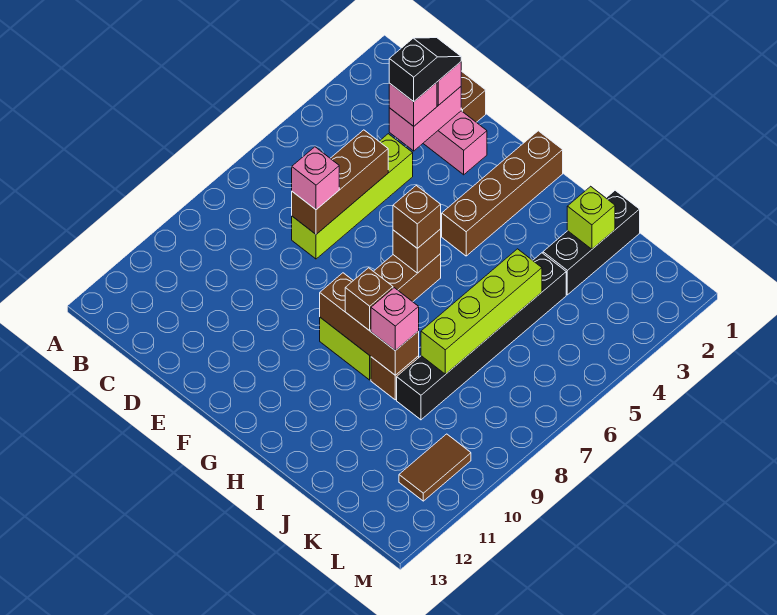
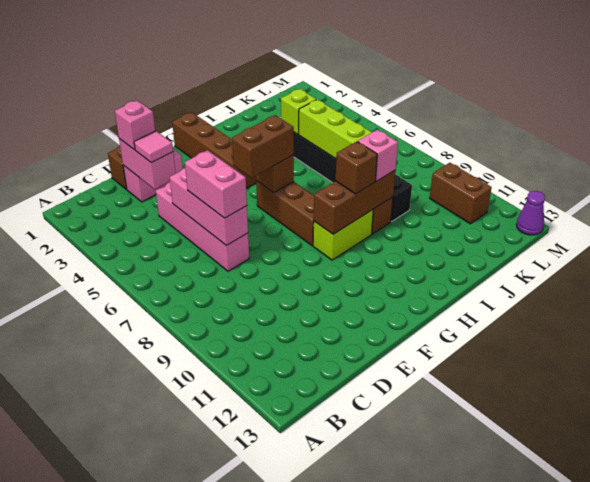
black 1x2 slope [389,38,461,102] -> none
pink 1x1 brick [389,82,437,126] -> pink 1x1 tile [134,131,173,163]
lime 1x4 brick [292,134,413,259] -> pink 1x4 brick [156,182,249,271]
brown 1x3 brick [292,130,388,234] -> pink 1x3 brick [170,168,248,246]
pink 1x1 brick [292,147,339,210] -> pink 1x2 brick [185,150,247,218]
brown 1x1 brick [393,186,441,248] -> brown 1x2 brick [232,115,294,178]
black 1x3 brick [543,190,640,295] -> none
lime 1x1 brick [567,186,615,249] -> lime 1x1 brick moved to [281,89,316,134]
brown 1x2 tile [399,434,471,501] -> brown 1x2 brick [430,163,492,224]
none -> purple 1x1 cone [516,191,545,235]

